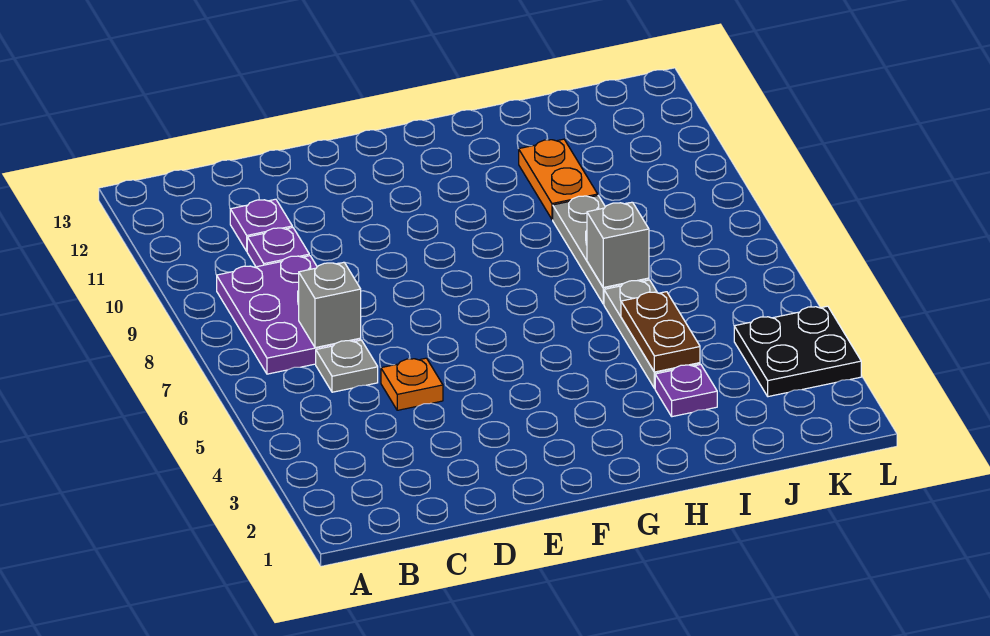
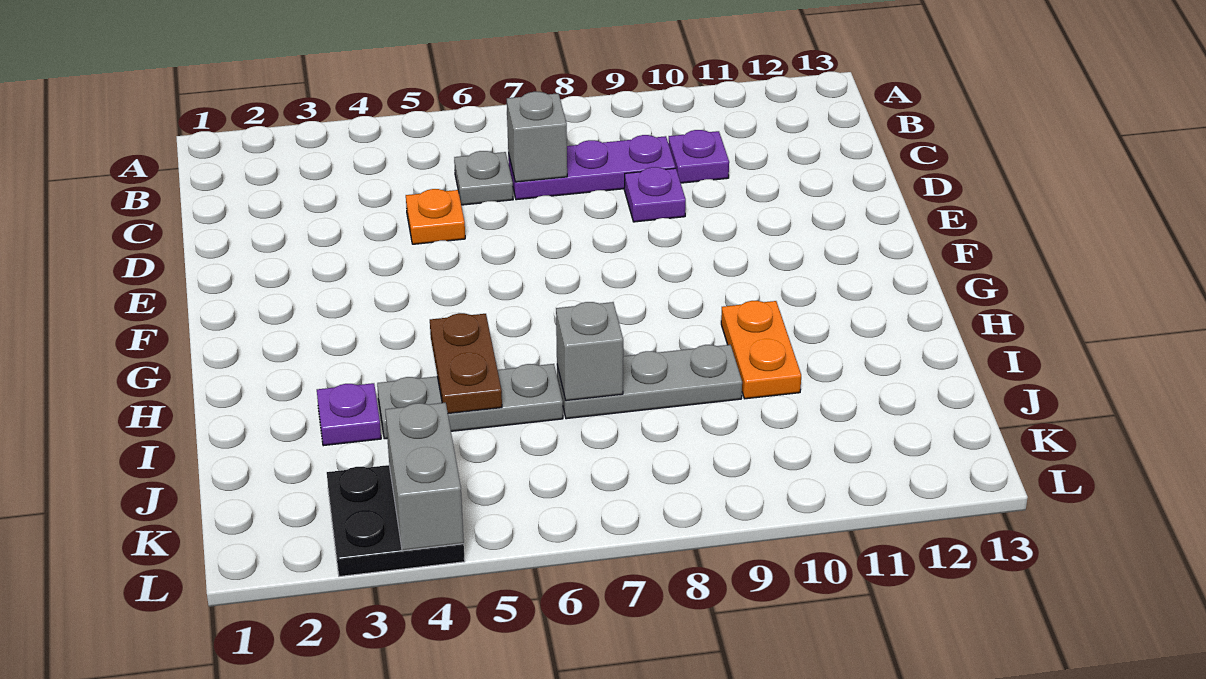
purple 2x3 plate [217,256,361,374] -> purple 1x3 plate [508,135,676,200]
purple 1x1 plate [230,199,292,251] -> purple 1x1 plate moved to [624,167,686,222]
brown 1x2 plate [621,292,700,372] -> brown 1x2 plate turned to [430,313,502,413]
orange 1x2 plate [519,139,598,220] -> orange 1x2 plate turned to [721,301,801,399]
none -> grey 1x2 brick [385,403,464,551]

